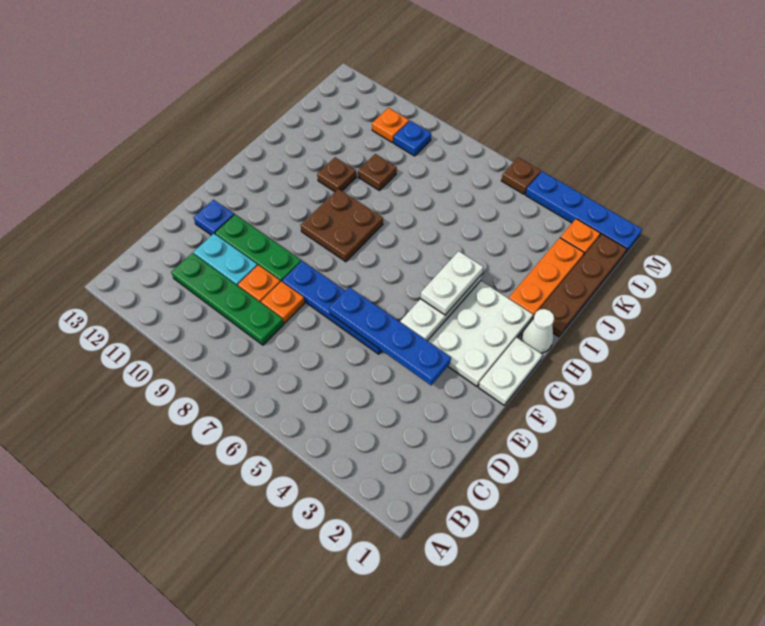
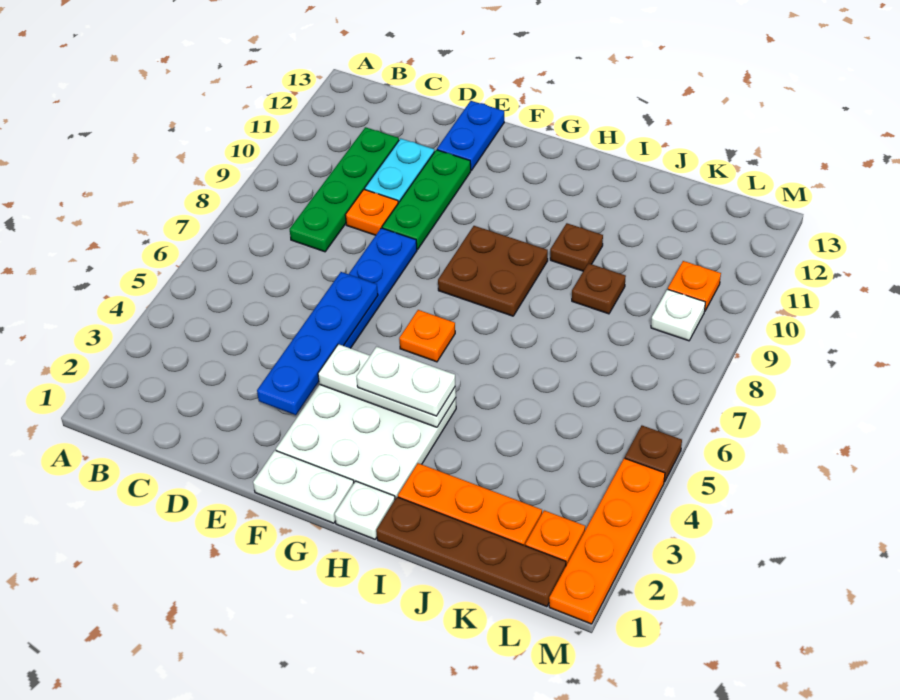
orange 1x1 plate [261,281,305,323] -> orange 1x1 plate moved to [399,310,455,362]
blue 1x1 plate [194,200,234,235] -> blue 1x2 plate [437,101,504,171]
white 1x1 cone [522,309,554,353] -> white 1x1 plate [335,481,395,539]
blue 1x1 plate [394,121,431,156] -> white 1x1 plate [651,289,705,341]
blue 1x4 plate [525,171,642,253] -> orange 1x4 plate [549,458,665,624]

